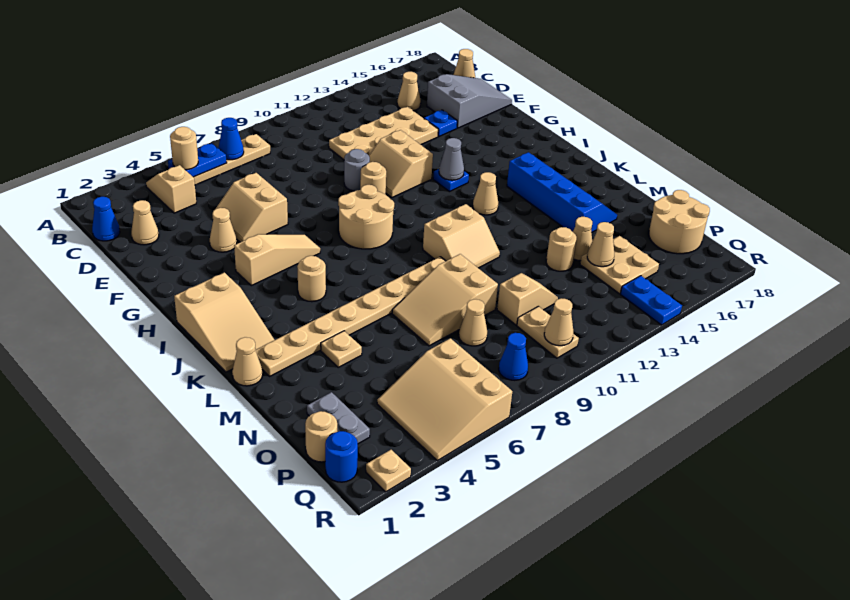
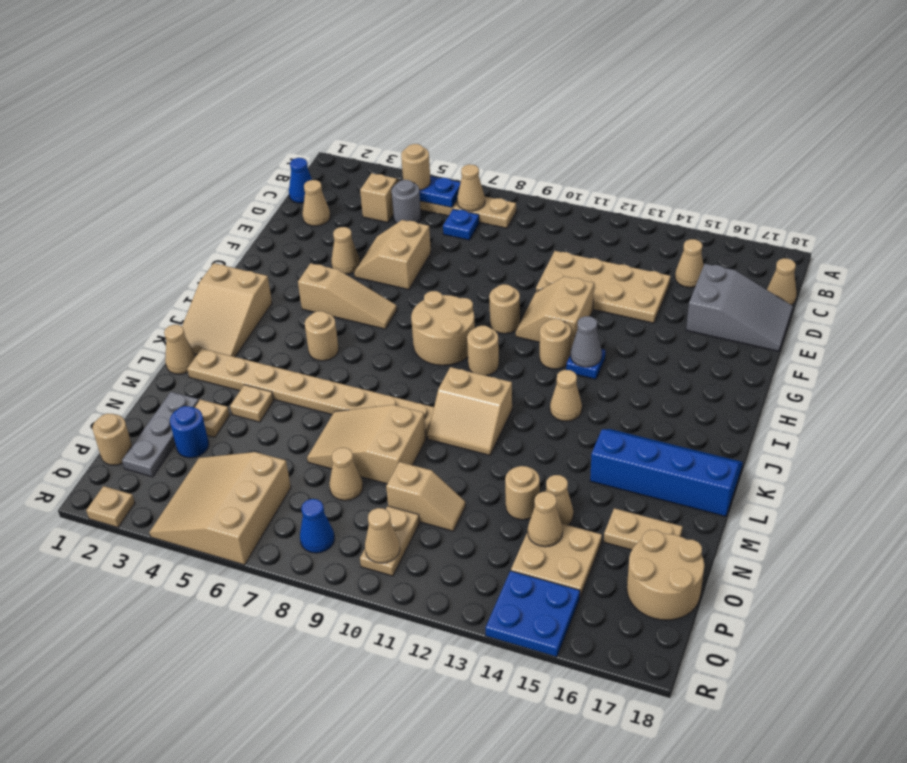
blue 1x1 cone [218,118,244,160] -> tan 1x1 cone [457,164,485,211]
blue 1x1 plate [424,110,457,136] -> blue 1x1 plate moved to [443,209,479,240]
grey 1x1 round brick [344,149,370,191] -> grey 1x1 round brick moved to [392,180,421,223]
none -> tan 1x1 round brick [540,319,571,369]
none -> tan 1x1 round brick [467,326,499,376]
blue 2x4 slope [507,152,617,233] -> blue 2x4 slope turned to [590,429,743,516]
none -> tan 1x1 plate [194,399,230,437]
none -> tan 1x2 plate [604,508,683,550]
grey 1x2 plate [307,392,370,444] -> grey 1x3 plate [122,392,199,477]
blue 1x1 round brick [325,431,358,482] -> blue 1x1 round brick moved to [170,406,209,458]
blue 1x2 plate [620,276,682,325] -> blue 2x2 plate [486,571,580,657]

